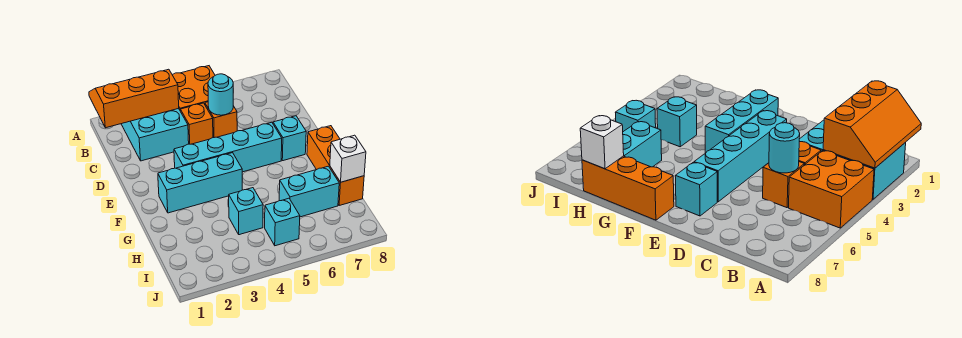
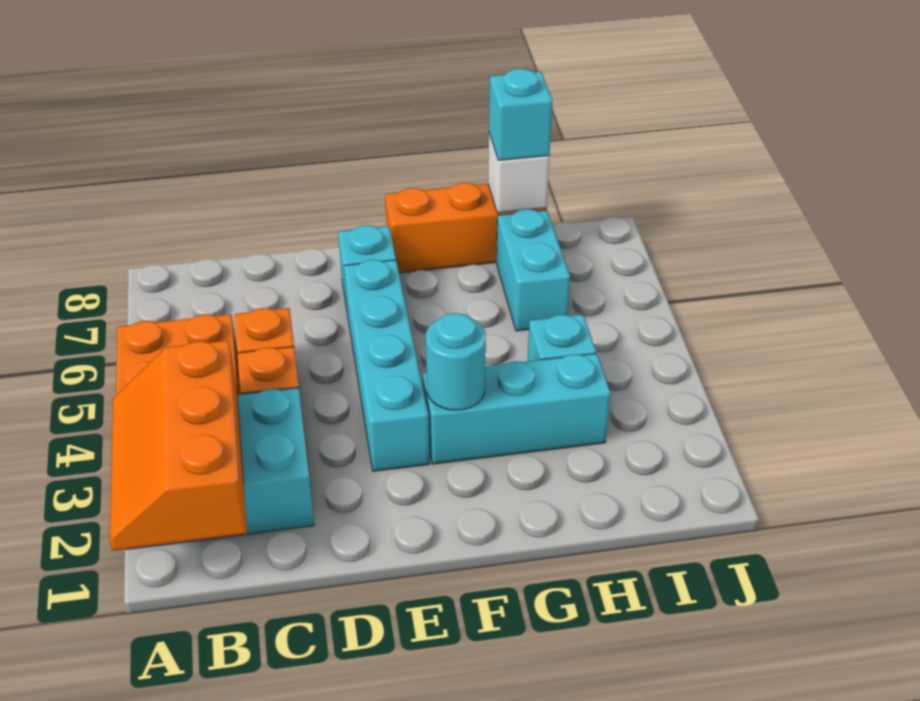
cyan 1x1 round brick [208,74,233,115] -> cyan 1x1 round brick moved to [426,313,486,410]
cyan 1x3 brick [158,153,242,213] -> cyan 1x3 brick turned to [423,353,611,464]
cyan 1x1 brick [265,198,300,246] -> cyan 1x1 brick moved to [489,69,552,160]

